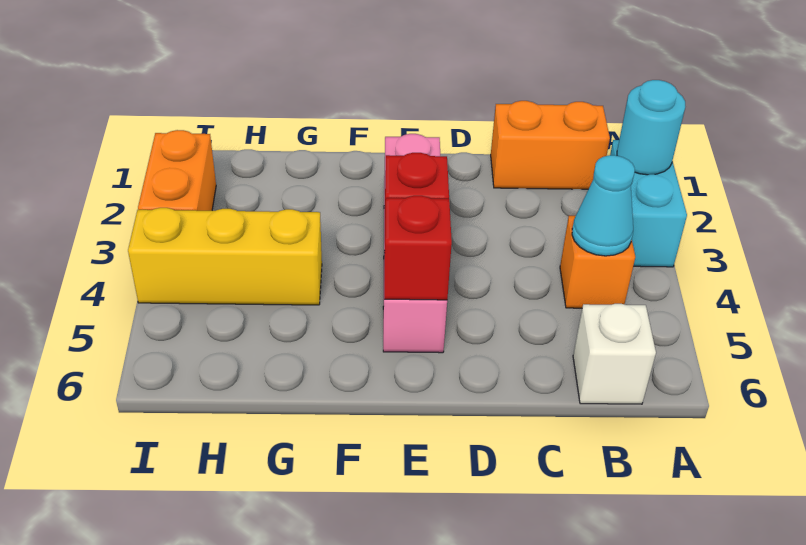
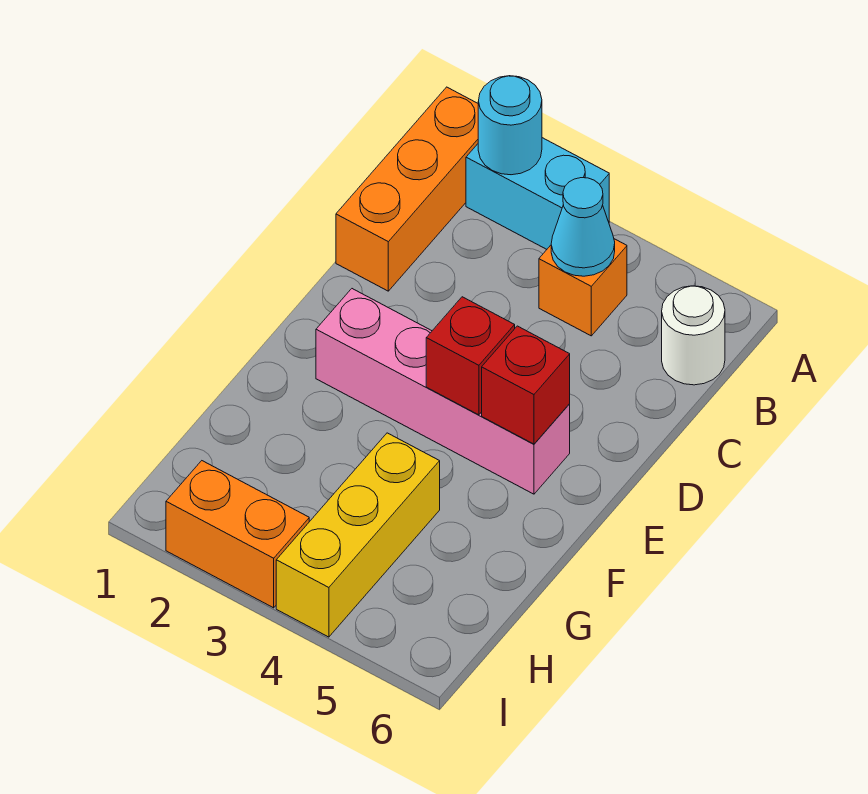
orange 1x2 brick [491,101,610,189] -> orange 1x3 brick [336,87,478,291]
white 1x1 brick [573,304,656,404] -> white 1x1 round brick [662,286,725,385]

